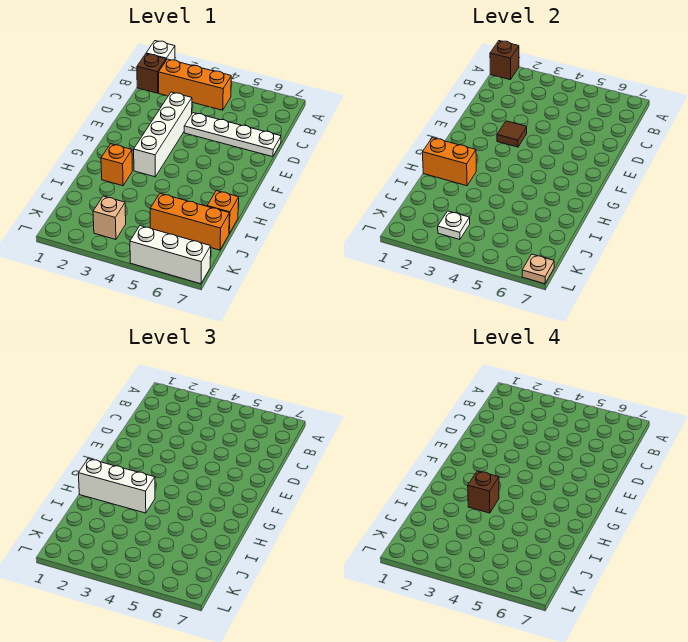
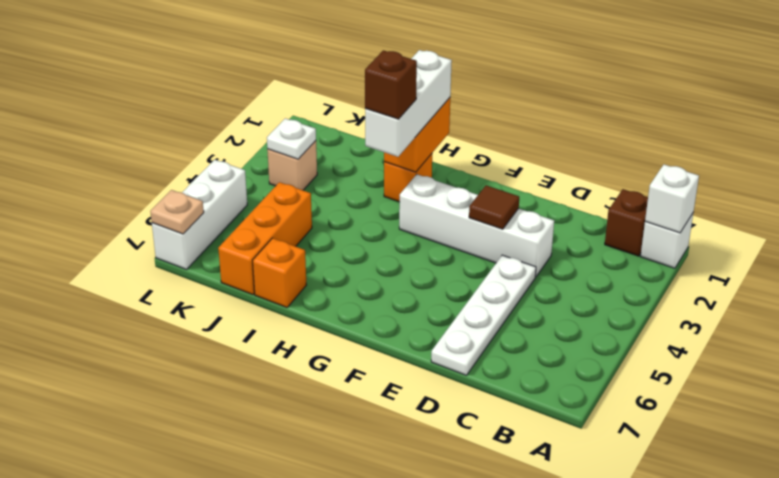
brown 1x1 brick [490,41,519,80] -> white 1x1 brick [645,165,699,233]
orange 1x3 brick [159,59,231,110] -> none

